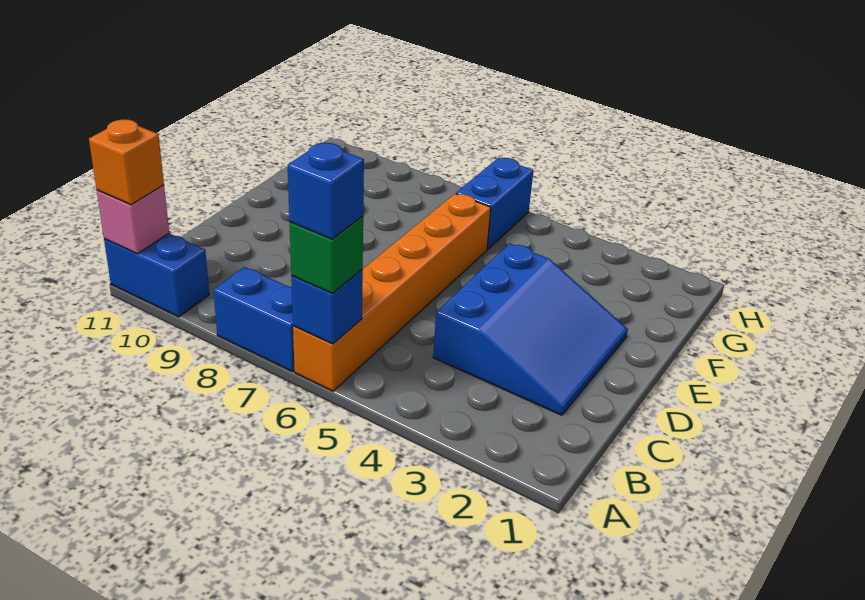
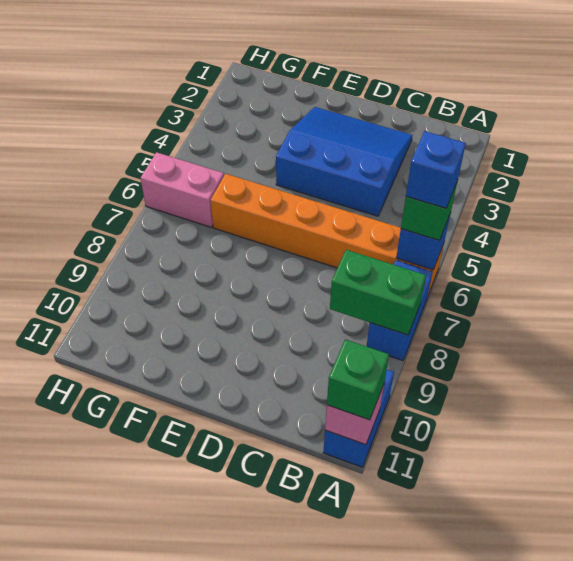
none -> green 1x2 brick [330,250,426,335]
orange 1x1 brick [89,119,164,205] -> green 1x1 brick [327,339,389,420]
blue 1x2 brick [456,158,533,249] -> pink 1x2 brick [141,152,224,227]

